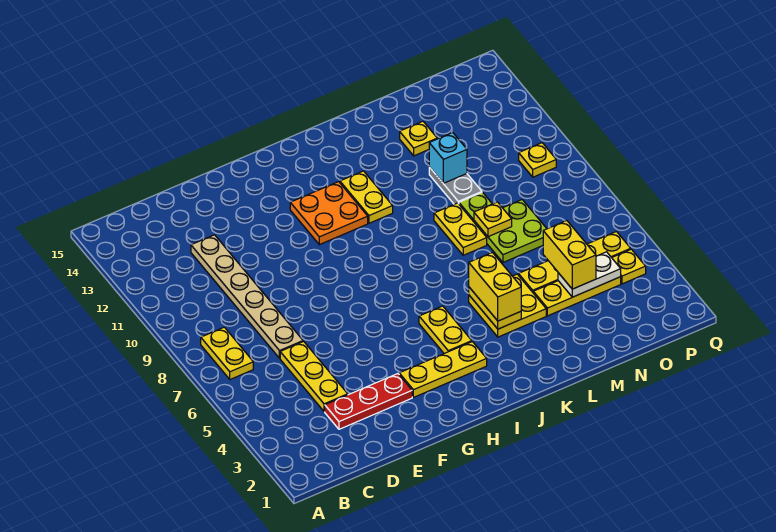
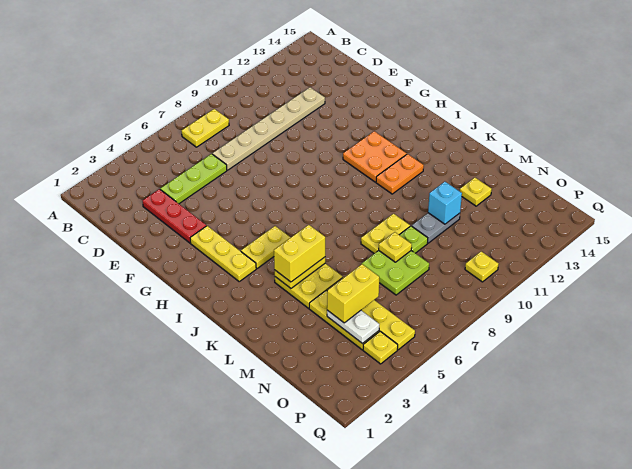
yellow 1x3 plate [280,341,348,412] -> lime 1x3 plate [160,154,227,204]
yellow 1x2 plate [340,171,393,223] -> orange 1x2 plate [376,154,424,194]

